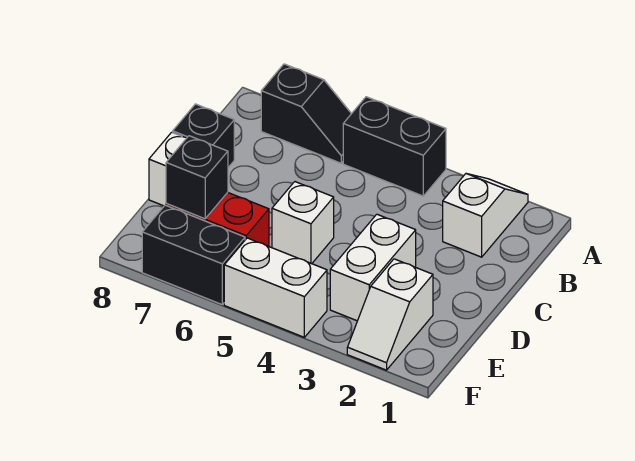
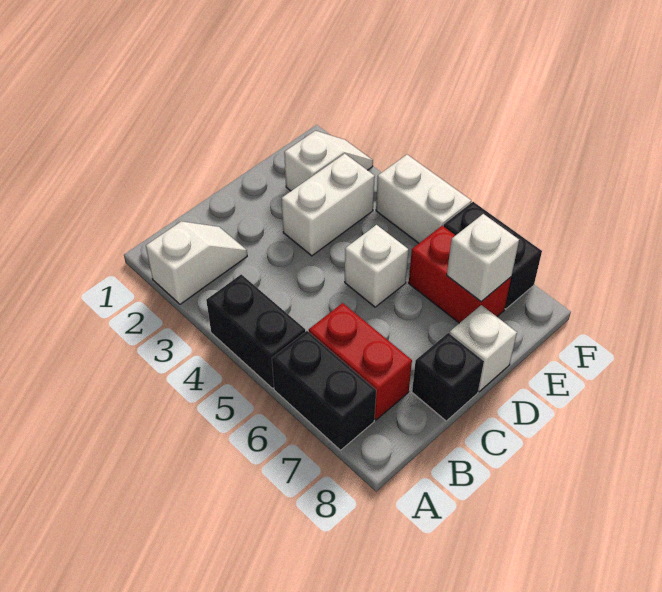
white 1x2 slope [443,174,528,257] -> white 1x2 slope turned to [146,221,247,304]
black 1x2 slope [261,64,351,163] -> black 1x2 brick [272,331,376,450]
none -> red 1x2 brick [309,303,412,420]
black 1x1 brick [166,136,228,219] -> white 1x1 brick [447,214,519,302]

